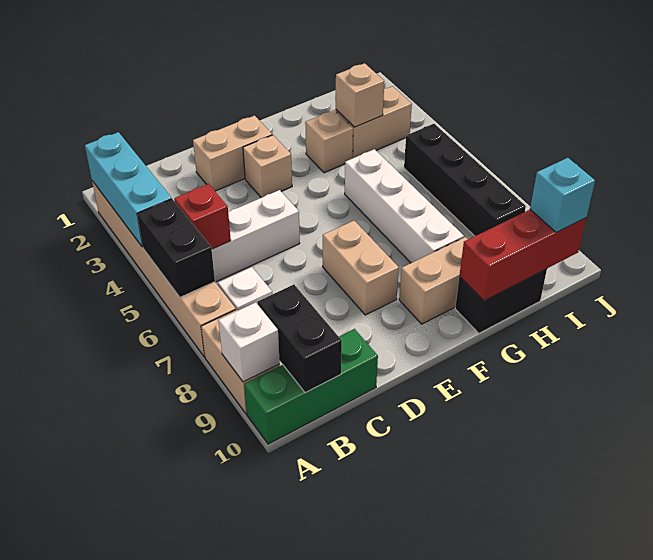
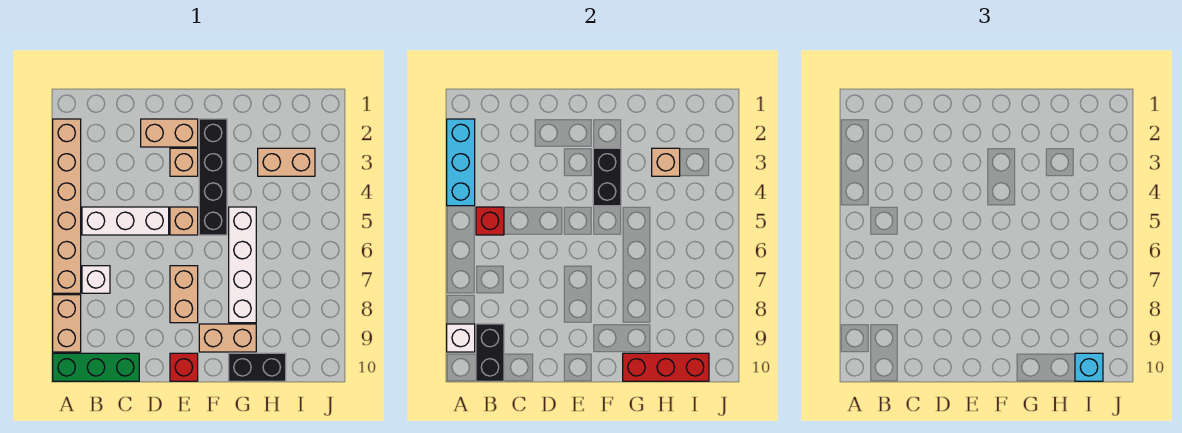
black 1x2 brick [137,199,215,297] -> black 1x2 brick moved to [593,148,621,206]
none -> red 1x1 brick [170,353,198,381]
tan 1x1 brick [305,110,353,173] -> tan 1x1 brick moved to [170,207,198,235]
black 1x4 brick [404,124,526,236] -> black 1x4 brick moved to [199,119,227,235]

